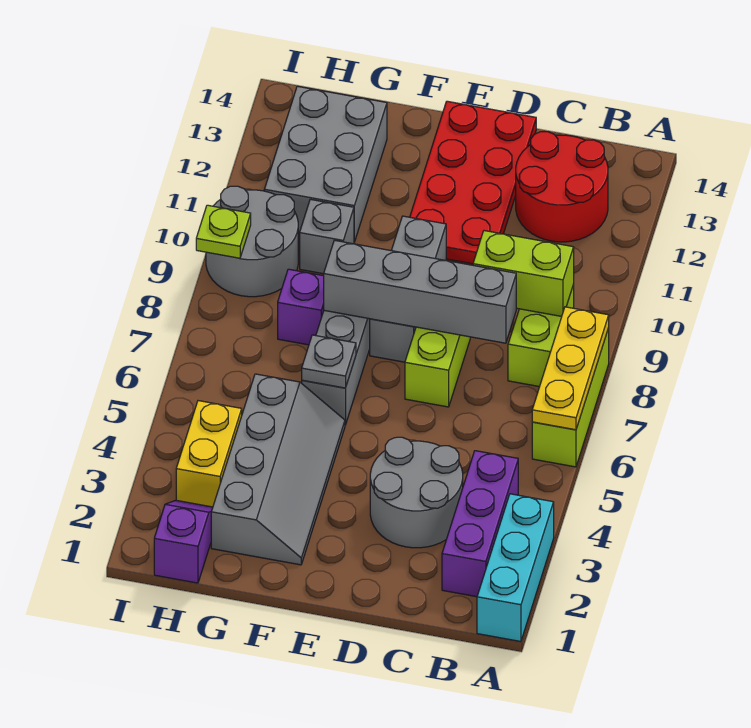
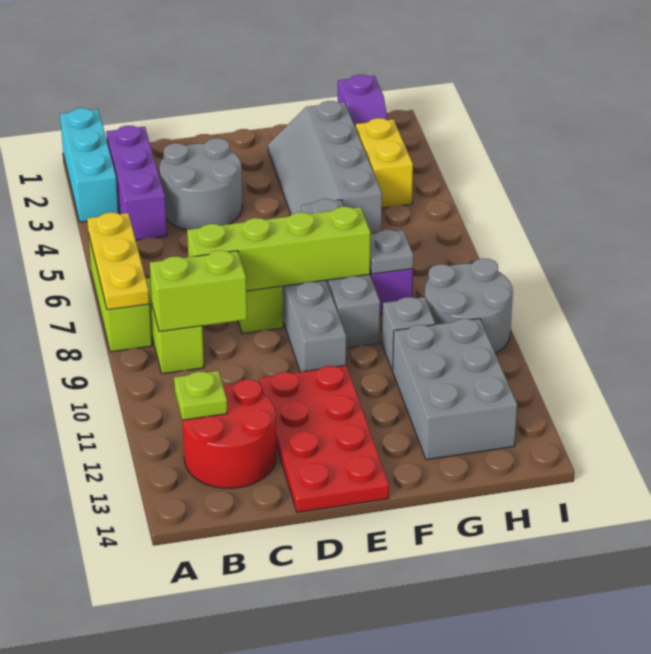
grey 1x4 brick [324,240,516,343] -> lime 1x4 brick [187,207,371,291]
grey 1x1 plate [302,335,356,388] -> grey 1x1 plate moved to [370,230,414,274]
lime 1x1 plate [196,205,251,258] -> lime 1x1 plate moved to [174,371,227,420]

